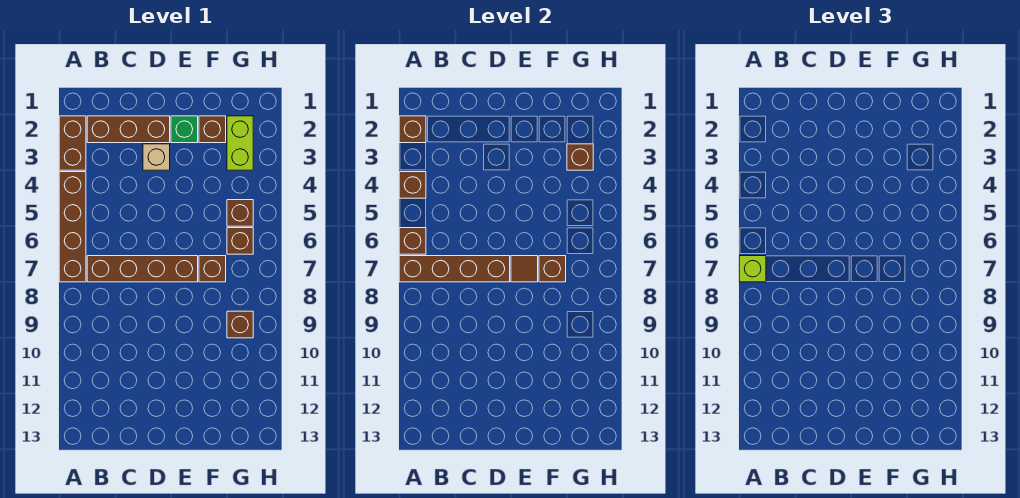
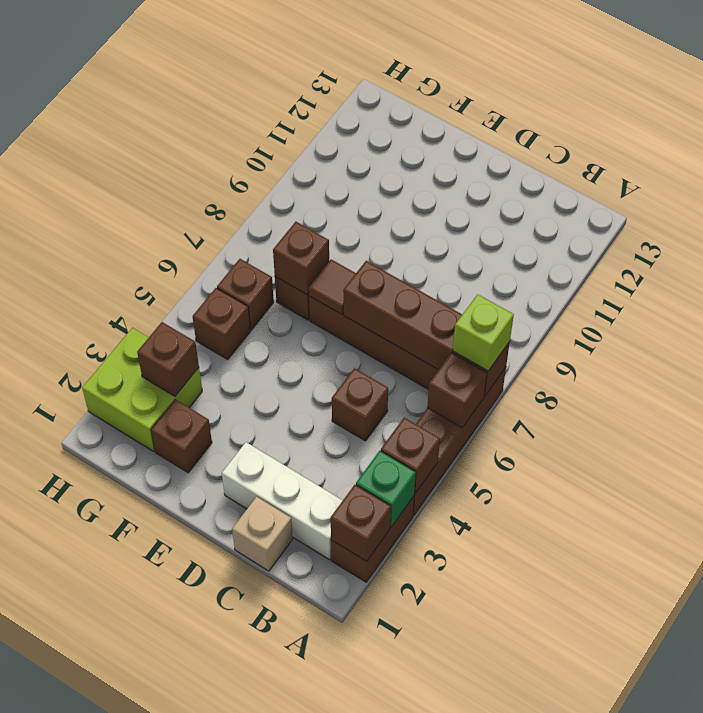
brown 1x3 brick [87,116,170,143] -> white 1x3 brick [222,442,343,560]
tan 1x1 brick [143,144,170,170] -> tan 1x1 brick moved to [232,497,293,571]
green 1x1 brick [171,116,198,143] -> green 1x1 brick moved to [356,451,416,527]
lime 1x2 brick [227,116,253,170] -> lime 2x2 brick [82,328,202,452]
brown 1x1 brick [227,311,253,338] -> brown 1x1 brick moved to [332,368,388,441]

